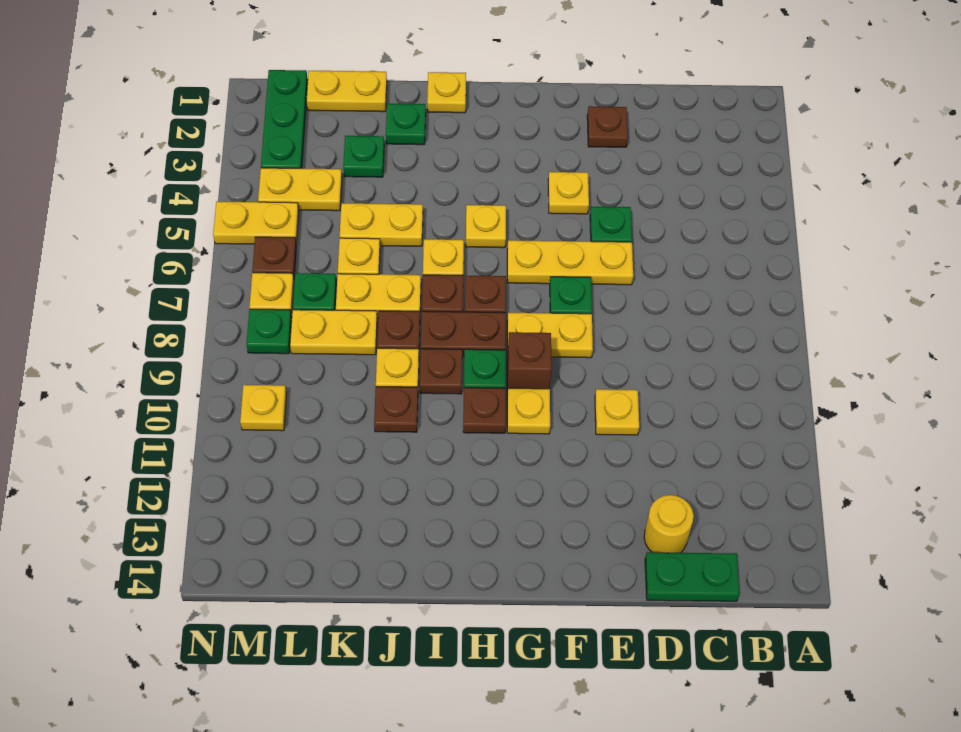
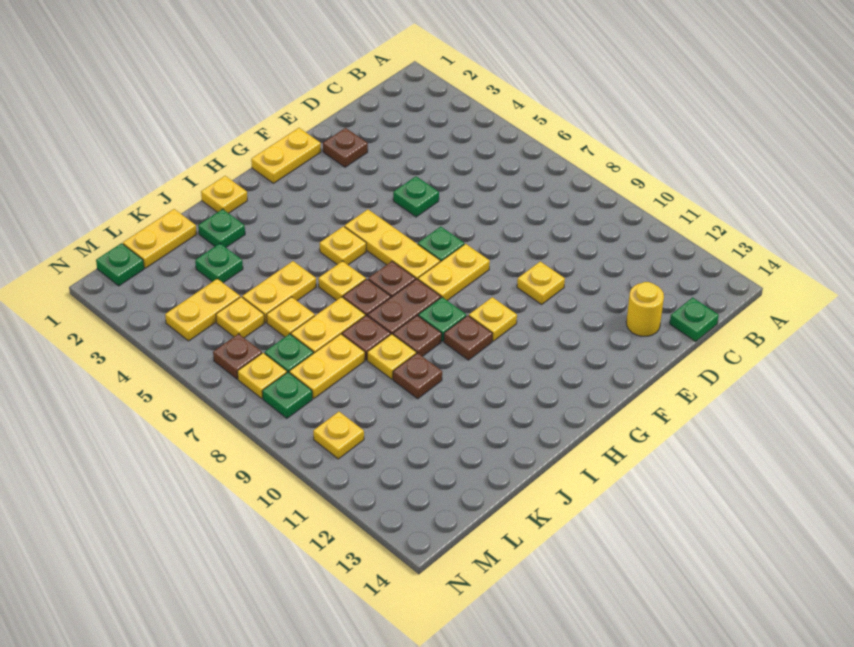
green 1x2 plate [645,552,739,601] -> green 1x1 plate [670,297,719,342]
yellow 1x3 plate [507,240,633,285] -> yellow 1x3 plate turned to [345,210,440,279]
yellow 1x1 plate [548,172,589,214] -> yellow 1x1 plate moved to [216,297,265,338]
brown 1x1 brick [507,332,552,394] -> none
green 1x3 plate [261,70,308,168] -> green 1x1 plate [96,243,144,286]
yellow 1x2 plate [213,202,299,244] -> yellow 1x2 plate moved to [251,128,321,183]

